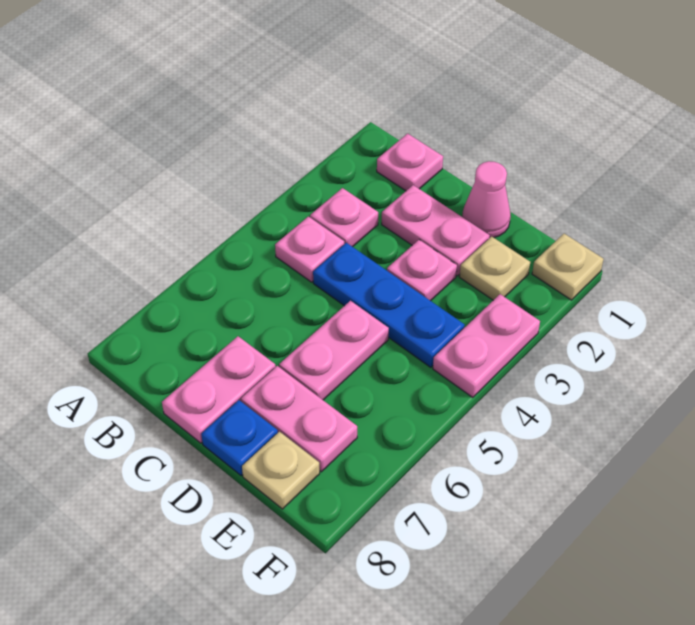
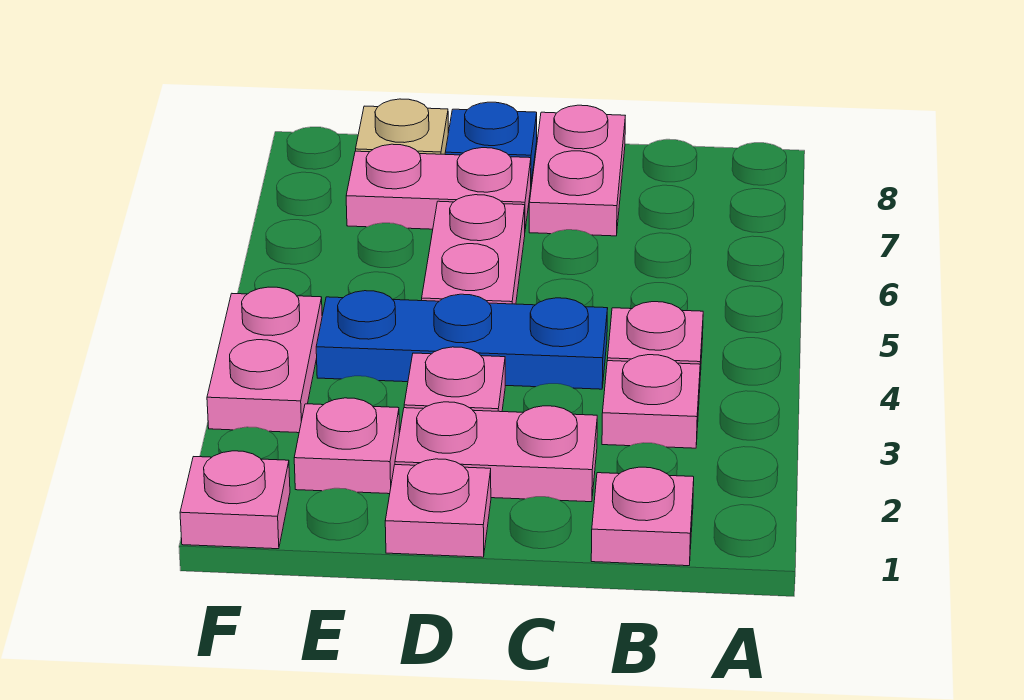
pink 1x1 cone [462,161,511,238] -> pink 1x1 plate [385,459,491,557]
tan 1x1 plate [459,236,530,300] -> pink 1x1 plate [294,398,400,494]
tan 1x1 plate [532,234,604,300] -> pink 1x1 plate [180,451,290,549]

